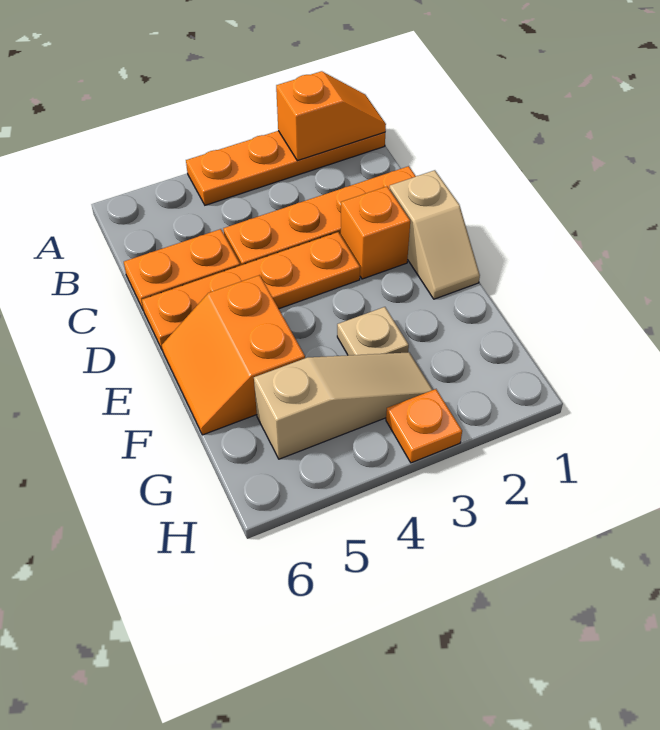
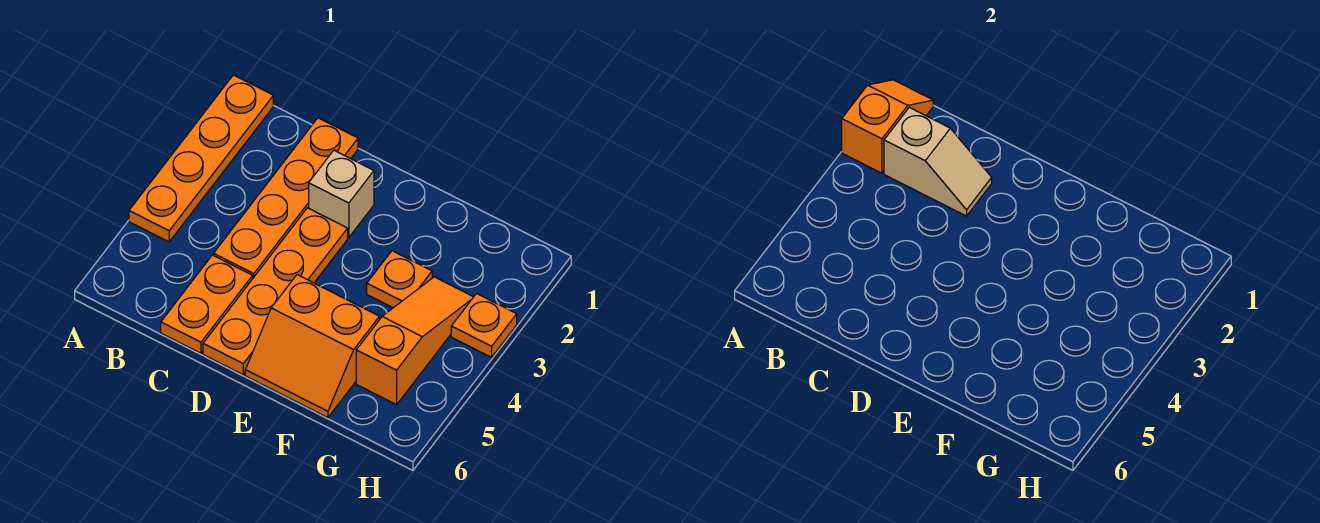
tan 1x2 slope [390,170,480,299] -> tan 1x2 slope moved to [884,107,992,216]
orange 1x1 brick [341,187,410,279] -> tan 1x1 brick [309,150,374,238]
tan 1x1 plate [337,307,409,355] -> orange 1x1 plate [367,251,432,308]
tan 1x3 slope [254,352,432,459] -> orange 1x3 slope [356,277,473,405]

